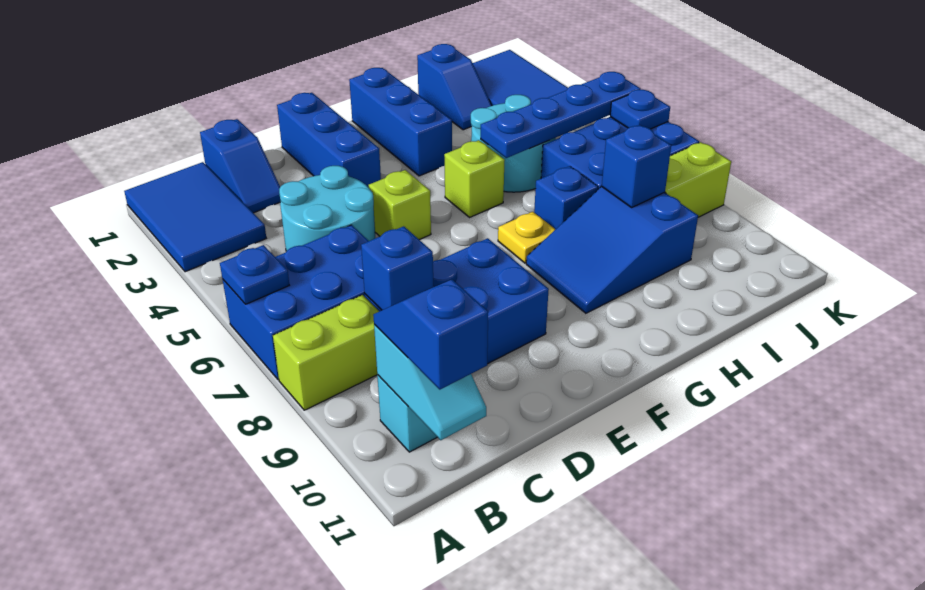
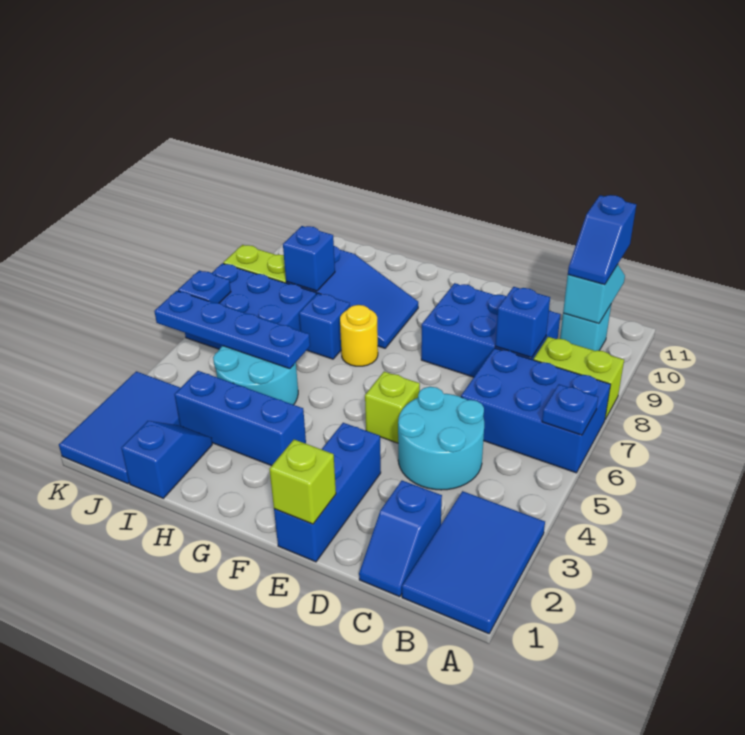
blue 1x2 slope [200,119,281,213] -> blue 1x2 slope turned to [359,481,442,597]
blue 1x3 brick [349,68,452,176] -> blue 1x3 brick turned to [174,371,306,466]
lime 1x1 brick [444,140,505,217] -> lime 1x1 brick moved to [270,440,336,524]
yellow 1x1 plate [498,212,555,263] -> yellow 1x1 round brick [340,305,378,366]

